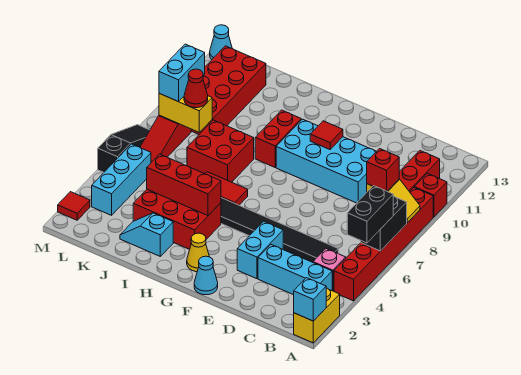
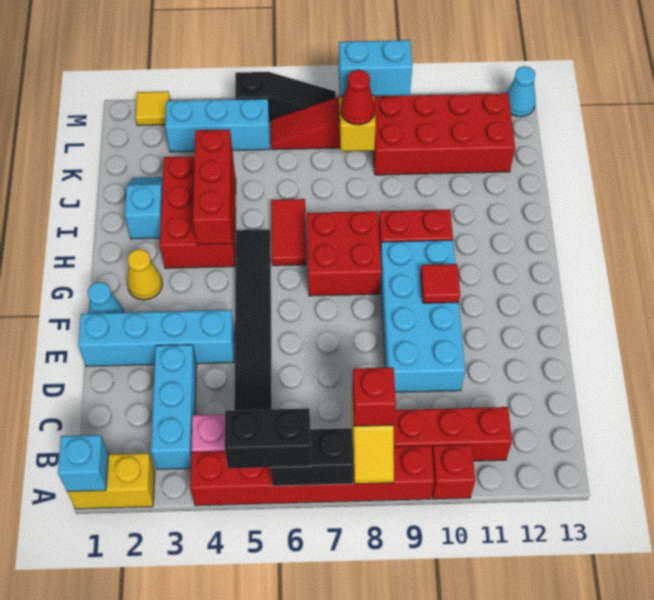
cyan 1x2 brick [237,221,283,279] -> cyan 1x4 brick [78,310,234,366]
red 2x2 brick [187,120,254,182] -> red 2x2 brick moved to [307,211,381,296]
red 1x1 tile [58,192,90,220] -> yellow 1x1 tile [136,91,170,126]

